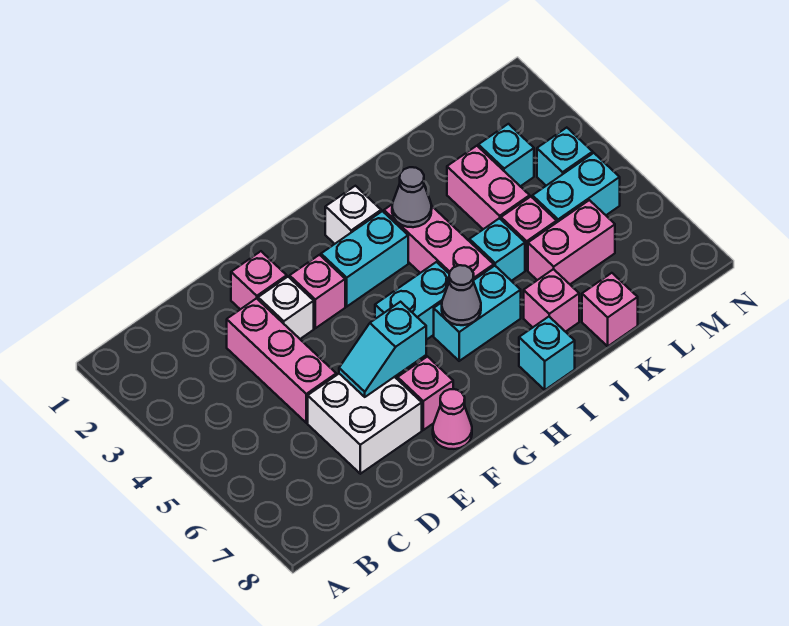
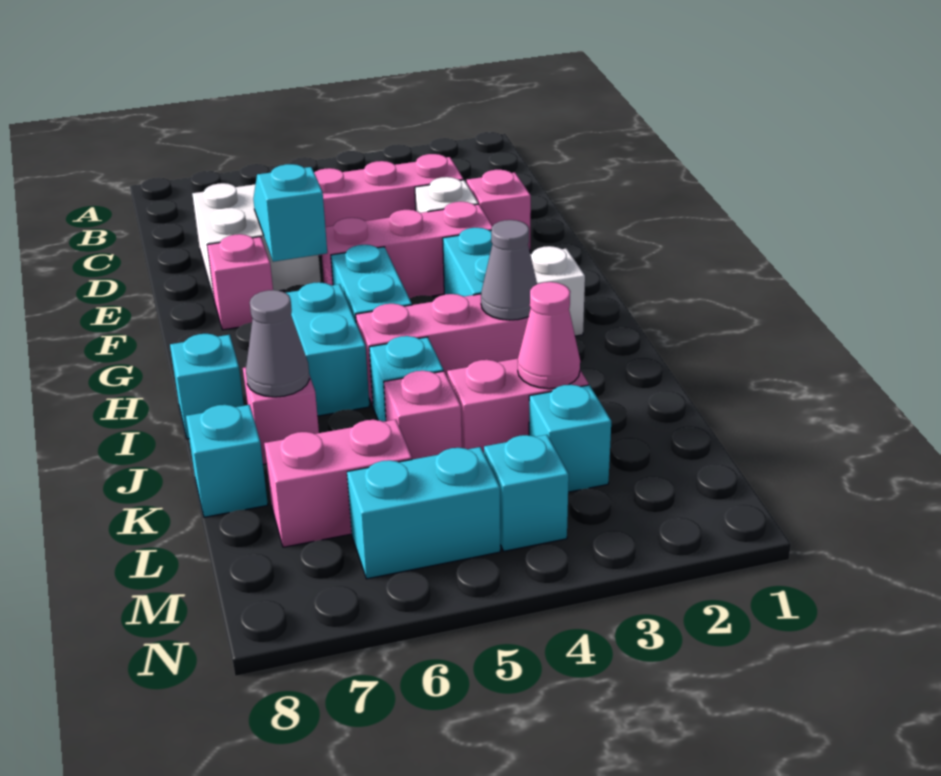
pink 1x1 brick [290,255,345,328] -> pink 1x3 brick [322,202,492,299]
pink 1x1 cone [433,389,472,449] -> pink 1x1 cone moved to [518,282,580,389]
grey 1x1 cone [442,265,481,325] -> grey 1x1 cone moved to [246,290,309,397]
pink 1x2 brick [528,200,615,284] -> pink 1x2 brick turned to [264,420,412,547]
pink 1x1 brick [582,273,638,346] -> cyan 1x1 brick [186,405,268,517]
cyan 1x2 brick [532,153,620,222] -> cyan 1x2 brick turned to [347,447,500,579]

